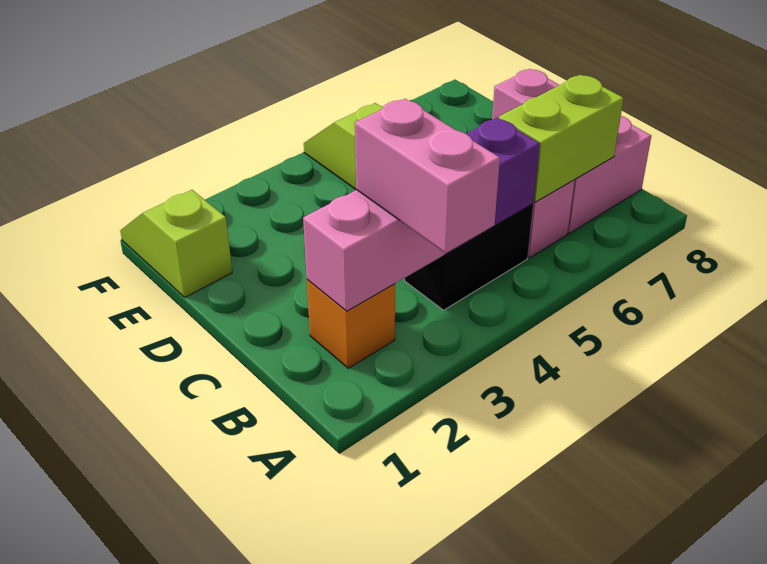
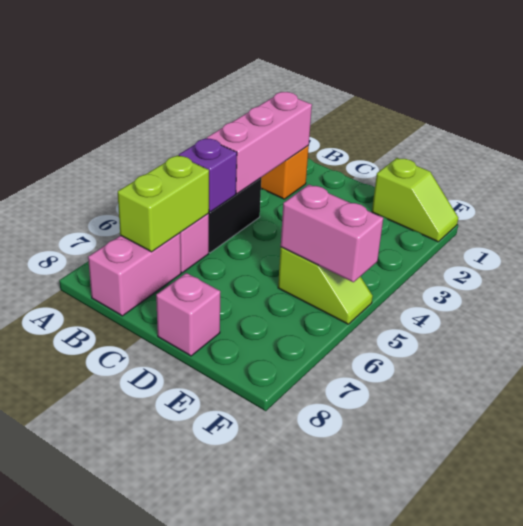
pink 1x2 brick [355,99,500,253] -> pink 1x2 brick moved to [281,185,383,282]

